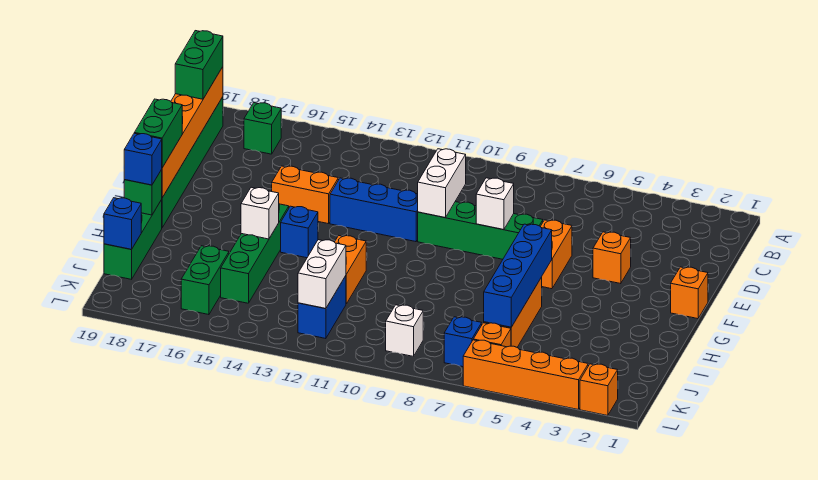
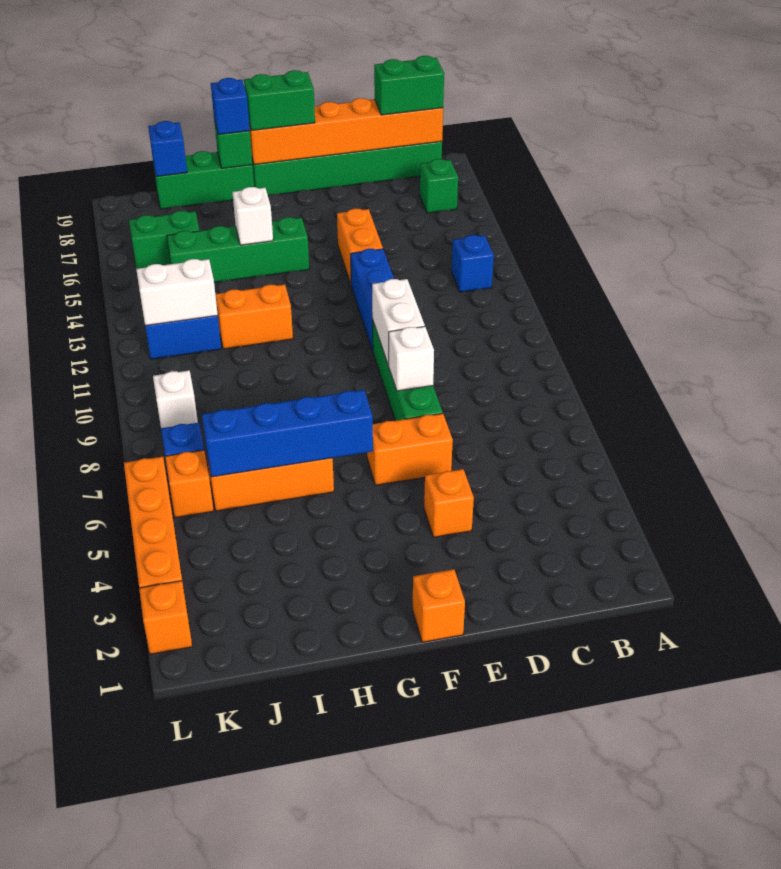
white 1x2 brick [418,149,466,218] -> white 1x2 brick turned to [372,279,425,365]
blue 1x1 brick [281,206,318,258] -> blue 1x1 brick moved to [452,235,494,292]

